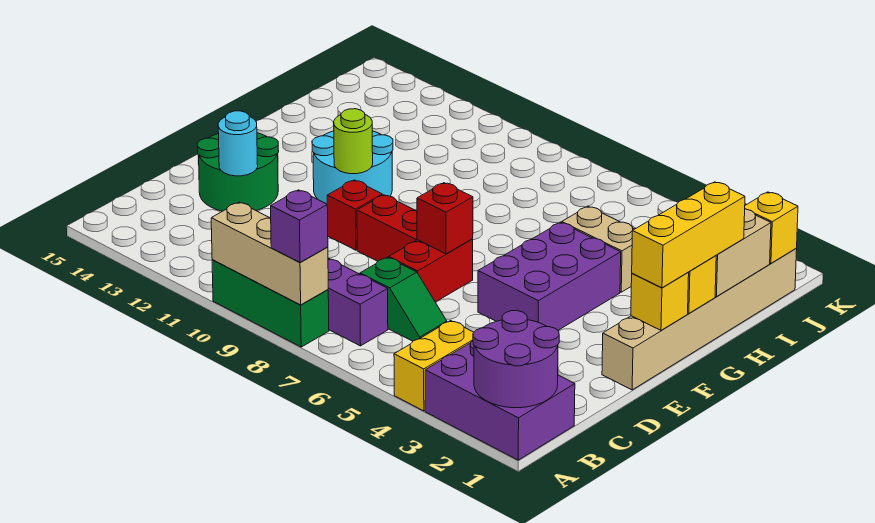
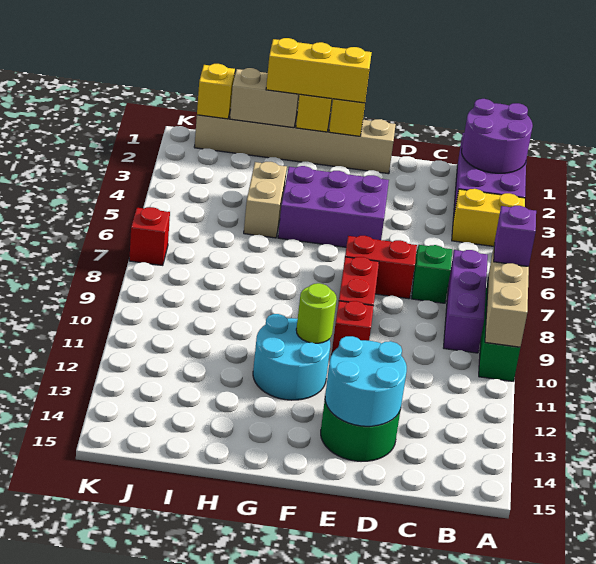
cyan 1x1 round brick [218,111,258,176] -> cyan 2x2 round brick [325,336,407,426]
red 1x1 brick [417,183,473,254] -> red 1x1 brick moved to [129,207,170,265]

